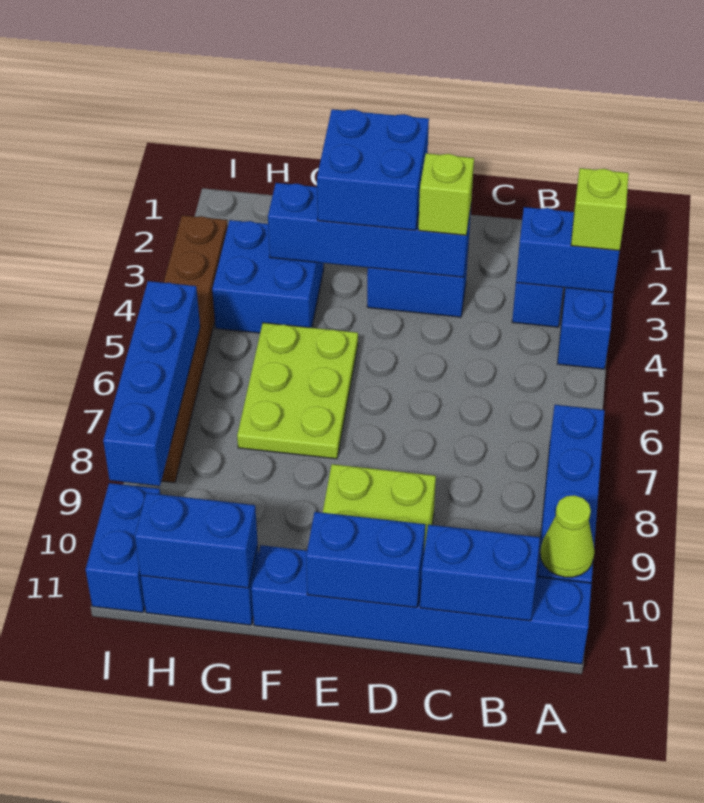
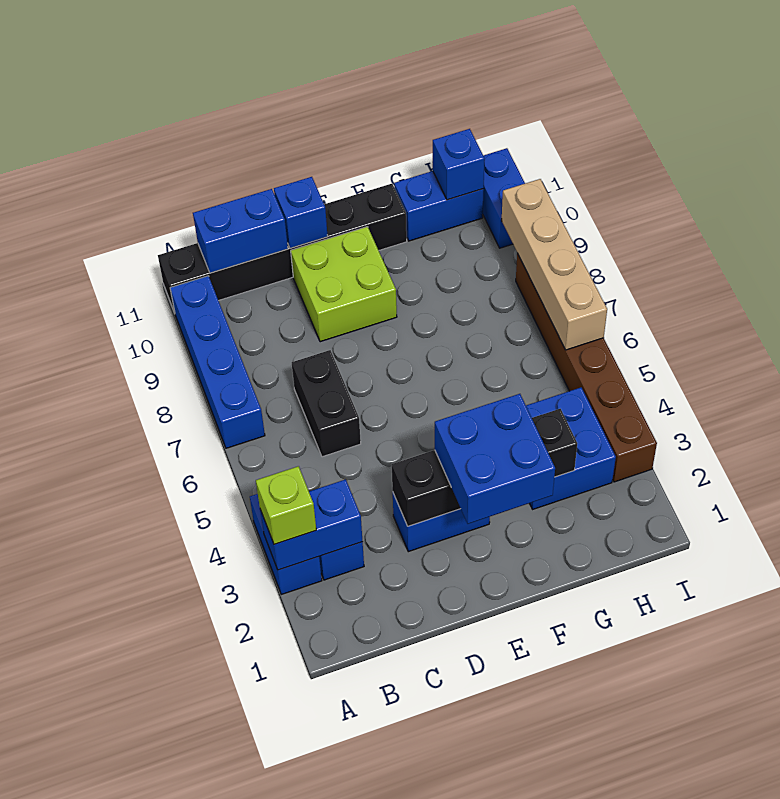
lime 1x1 cone [540,495,594,577] -> none
blue 1x6 brick [251,545,592,664] -> black 1x6 brick [158,184,407,313]
none -> black 1x2 brick [292,350,361,457]
blue 1x4 brick [268,183,471,278] -> black 1x4 brick [392,409,577,526]
lime 1x1 brick [418,153,474,235] -> none
blue 1x2 brick [306,512,425,608] -> blue 1x1 brick [274,177,328,248]
lime 2x3 plate [237,323,358,459] -> none
blue 1x2 brick [135,493,258,588] -> blue 1x1 brick [433,129,484,200]
blue 1x4 brick [103,281,200,486] -> tan 1x4 brick [502,179,607,350]

